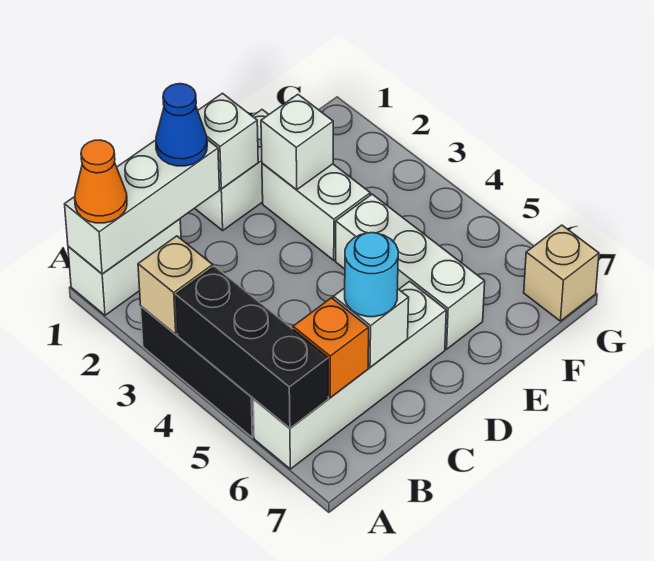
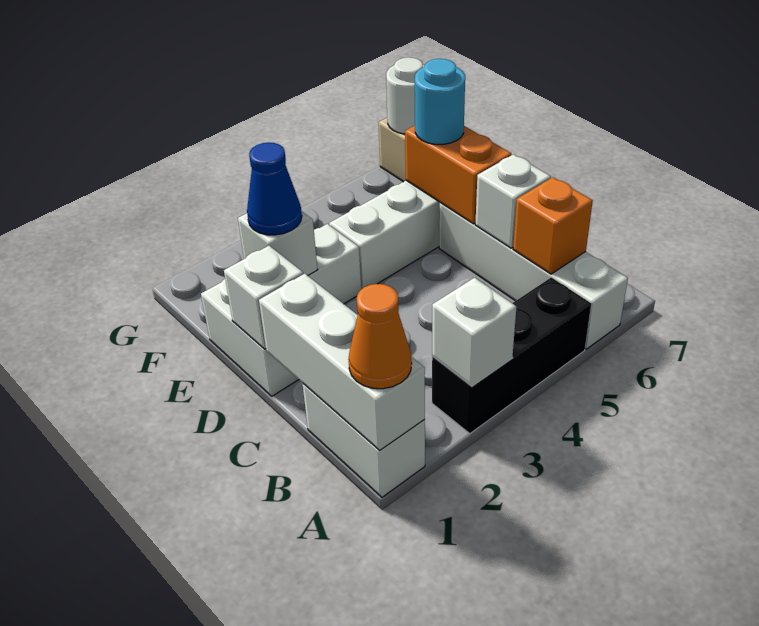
tan 1x1 brick [138,236,213,334] -> white 1x1 brick [432,278,516,386]
black 1x3 brick [176,266,328,428] -> none
blue 1x1 cone [156,84,207,166] -> blue 1x1 cone moved to [247,142,302,235]
cyan 1x1 round brick [345,233,398,317] -> cyan 1x1 round brick moved to [415,59,465,145]
none -> orange 1x2 brick [405,126,511,224]
none -> white 1x1 round brick [386,57,424,134]

